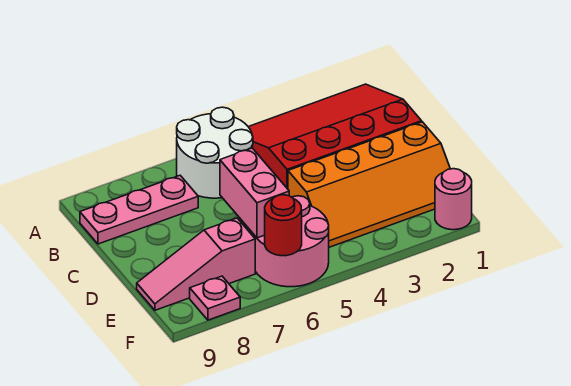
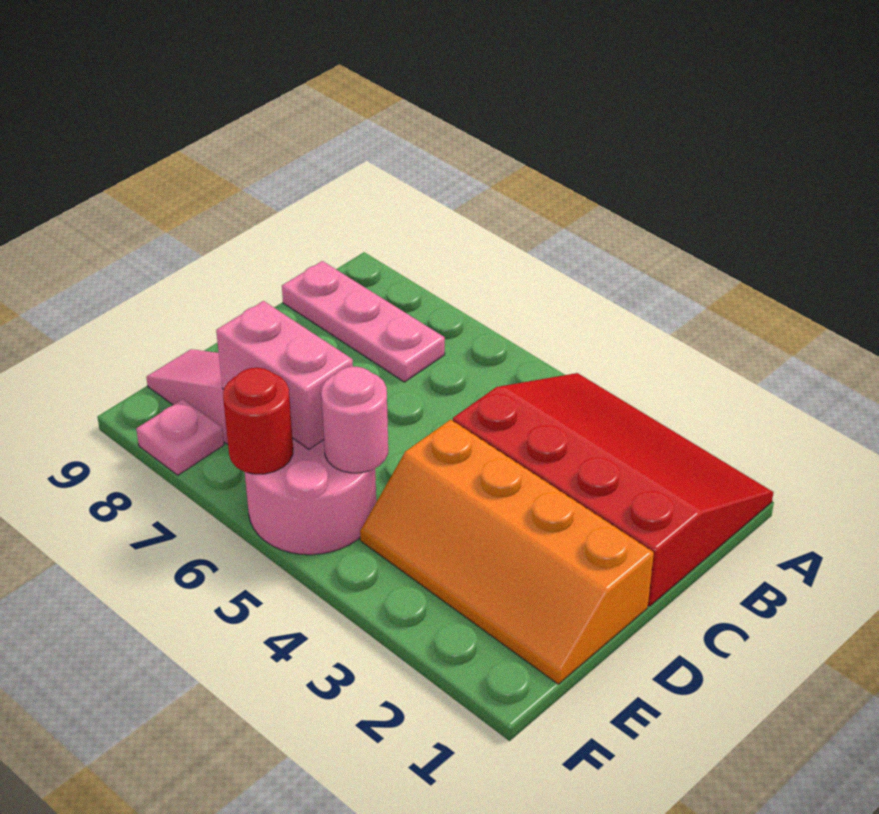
white 2x2 round brick [177,107,253,198] -> none
pink 1x2 brick [220,148,289,238] -> pink 1x2 brick turned to [216,301,353,449]
pink 1x1 round brick [435,169,472,230] -> pink 1x1 round brick moved to [321,367,388,473]

